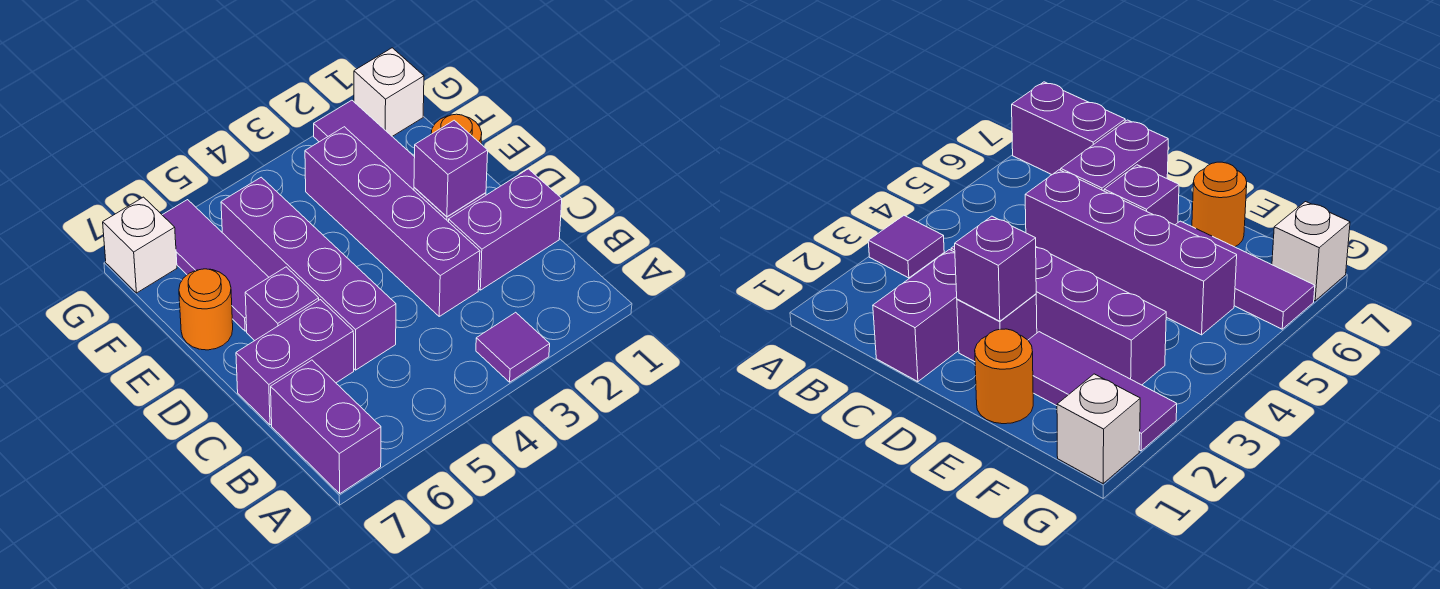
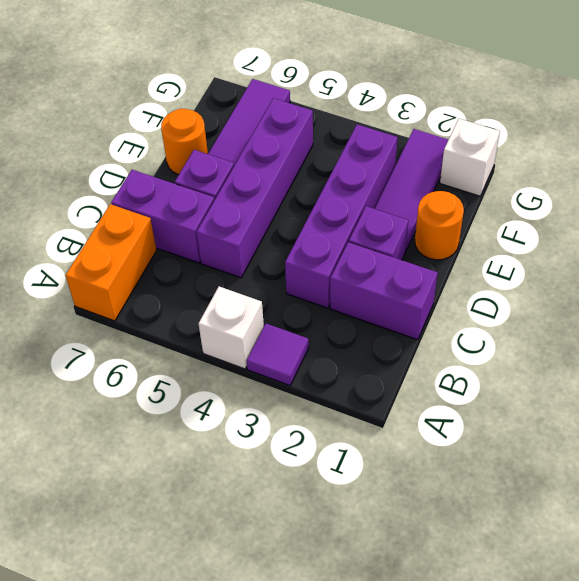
purple 1x2 brick [271,360,381,493] -> orange 1x2 brick [66,204,157,321]
purple 1x1 brick [414,120,488,217] -> none
white 1x1 brick [103,197,177,293] -> white 1x1 brick moved to [199,287,264,369]

